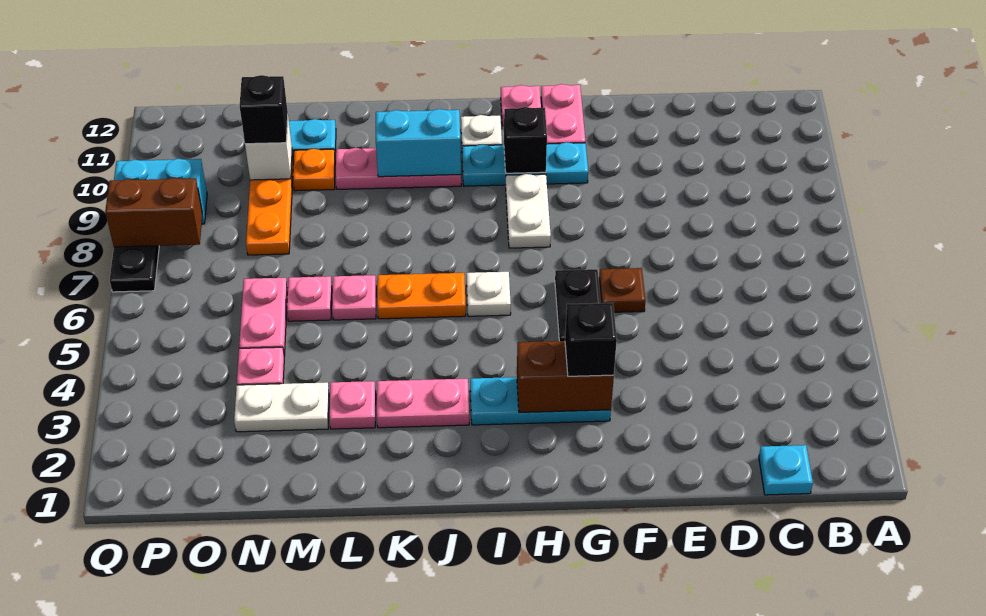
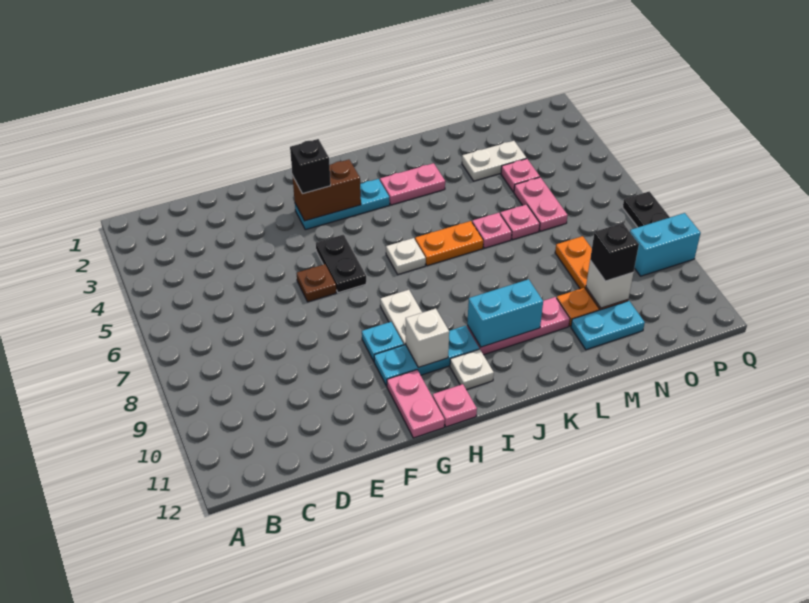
cyan 1x1 plate [759,445,813,495] -> cyan 1x1 plate moved to [362,322,404,361]
black 1x1 brick [504,107,547,173] -> white 1x1 brick [406,308,449,367]
pink 1x1 plate [329,381,376,429] -> none
brown 1x2 brick [105,178,202,247] -> none

